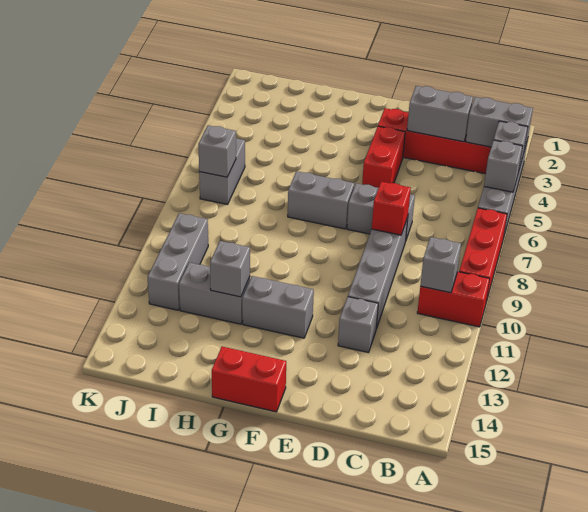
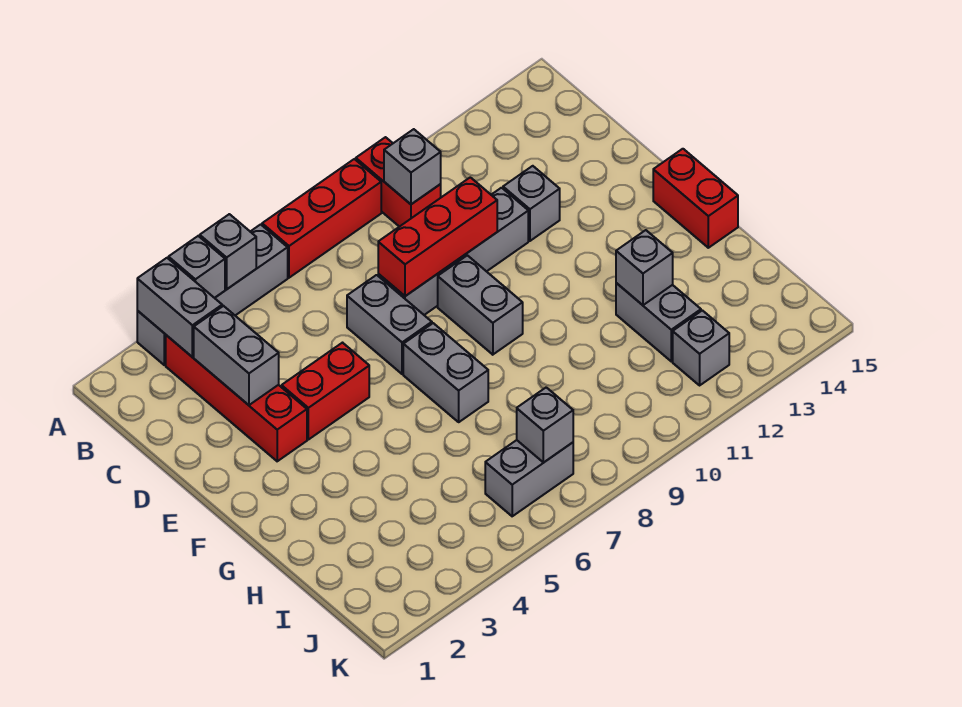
red 1x1 brick [372,182,411,235] -> red 1x3 brick [378,177,497,296]
grey 1x2 brick [242,276,314,338] -> grey 1x2 brick moved to [438,255,523,355]
grey 1x3 brick [148,213,208,310] -> grey 1x1 brick [673,310,729,385]

